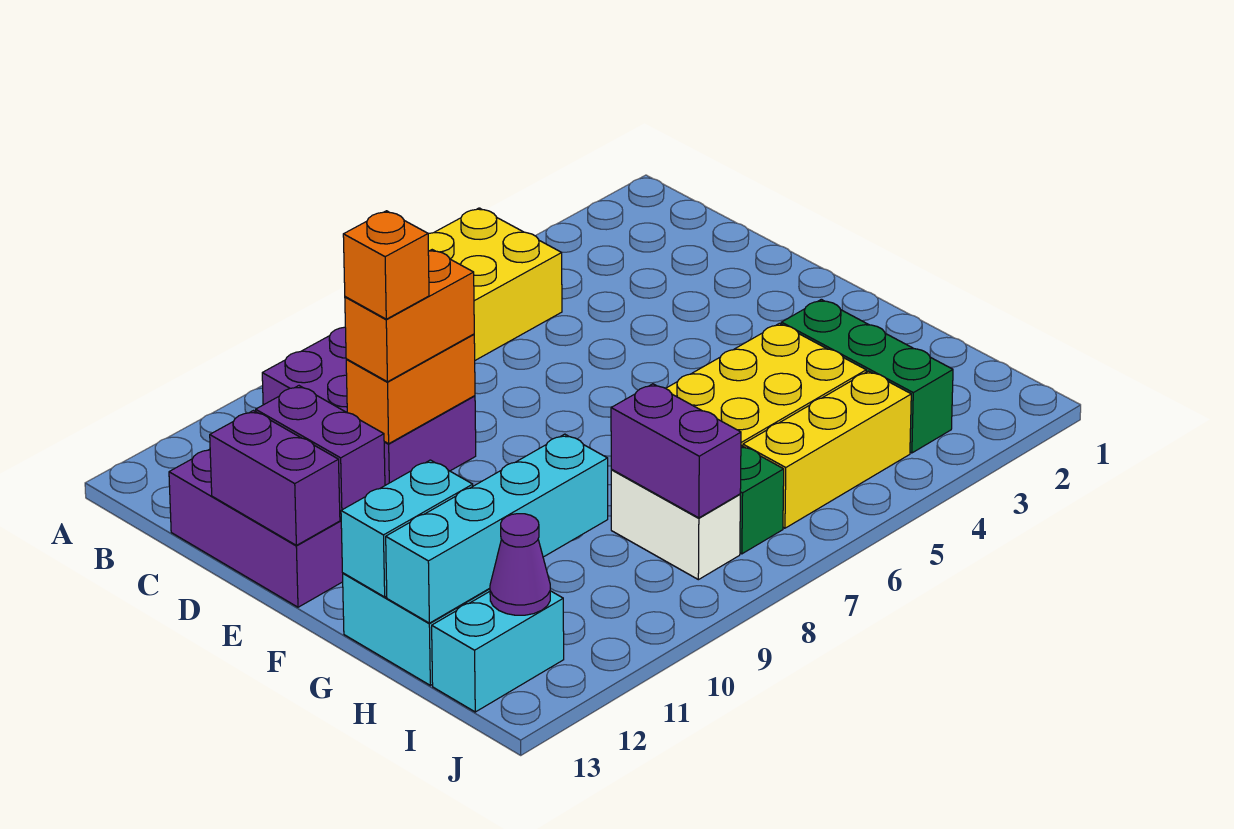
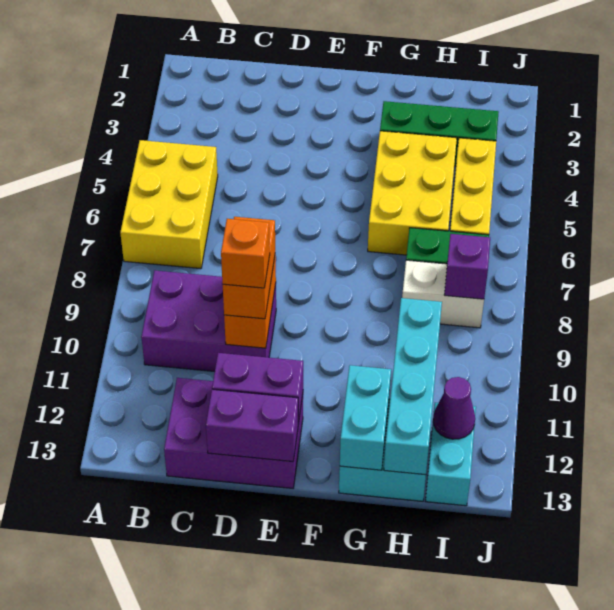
purple 1x2 brick [611,384,741,518] -> purple 1x1 brick [444,234,490,299]

